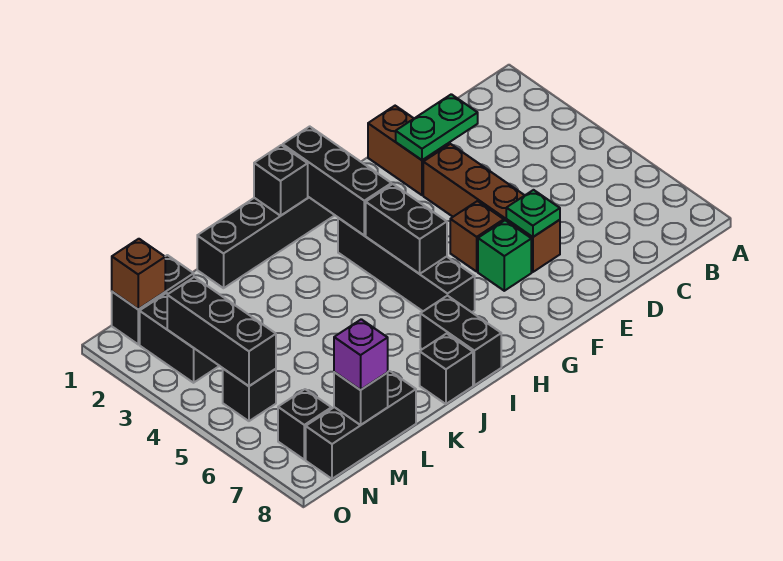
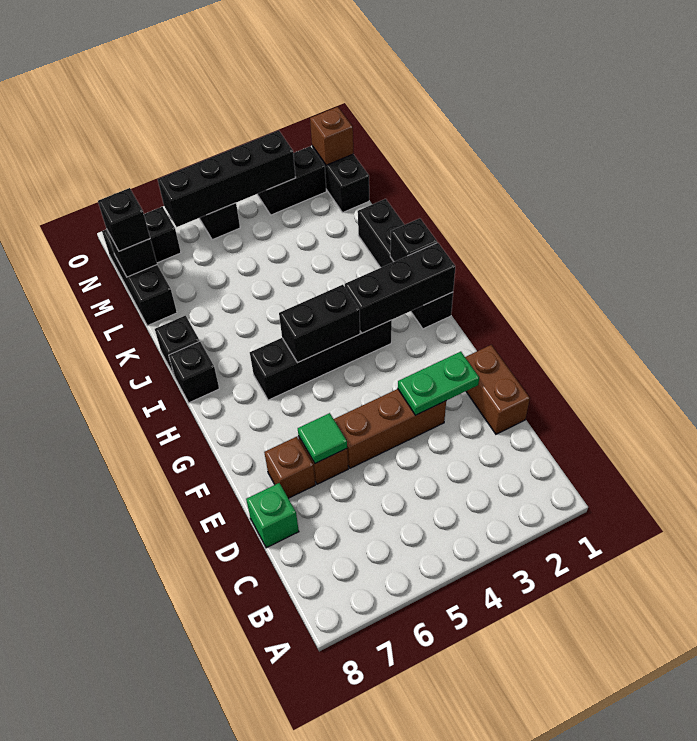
green 1x2 plate [396,94,478,160] -> green 1x2 plate turned to [398,352,479,415]
brown 1x2 brick [368,106,449,195] -> brown 1x2 brick turned to [465,345,530,434]
green 1x1 plate [506,190,560,237] -> green 1x1 tile [298,413,347,463]
brown 1x1 brick [450,201,504,271] -> brown 1x1 brick moved to [264,437,315,498]
green 1x1 brick [478,220,531,291] -> green 1x1 brick moved to [246,483,299,548]
black 1x2 brick [420,296,501,385] -> black 1x1 brick [169,341,219,403]
purple 1x1 brick [334,319,388,390] -> black 1x1 brick [98,188,150,251]
black 1x3 brick [167,277,276,386] -> black 1x4 brick [158,130,296,227]

